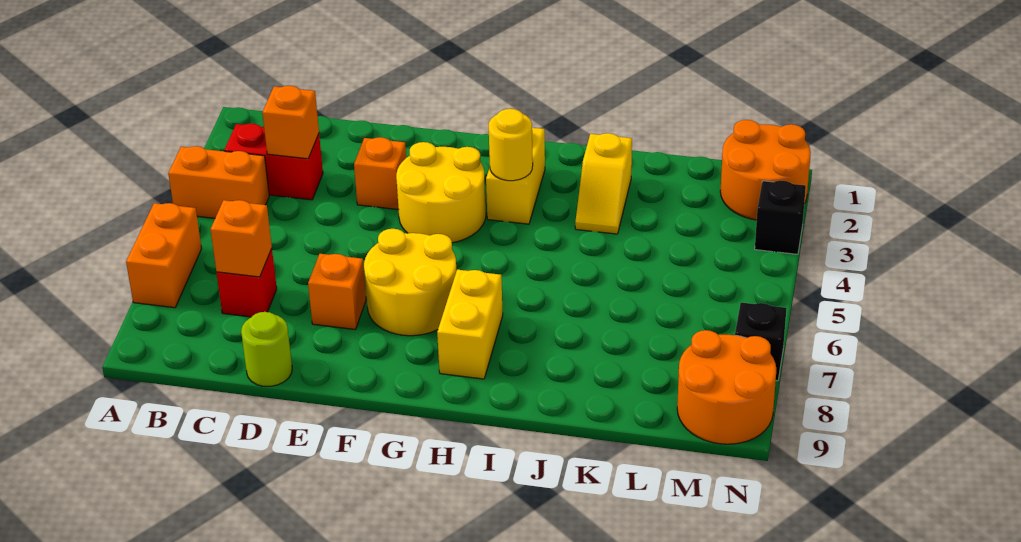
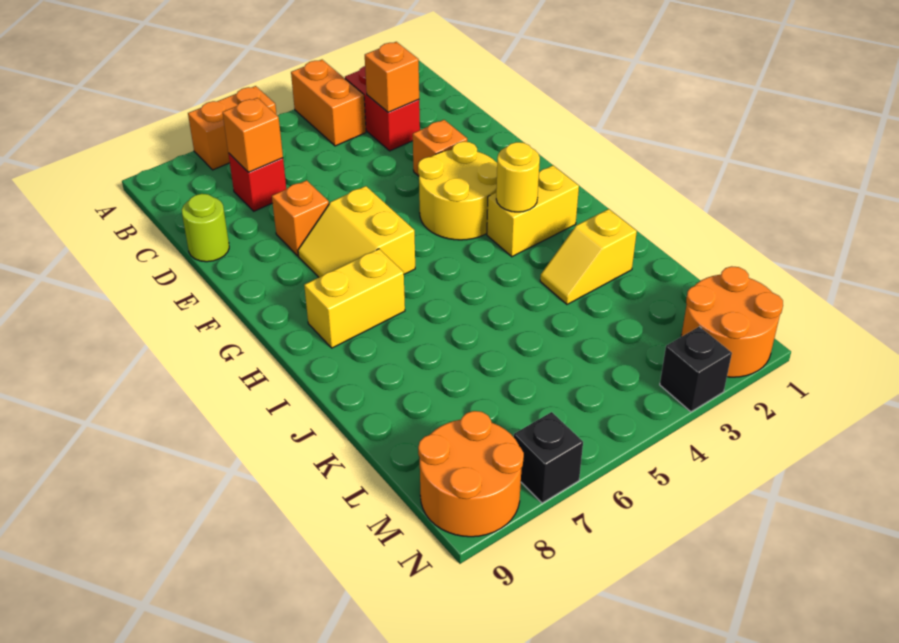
yellow 2x2 round brick [364,229,456,336] -> yellow 2x2 slope [298,186,415,277]

